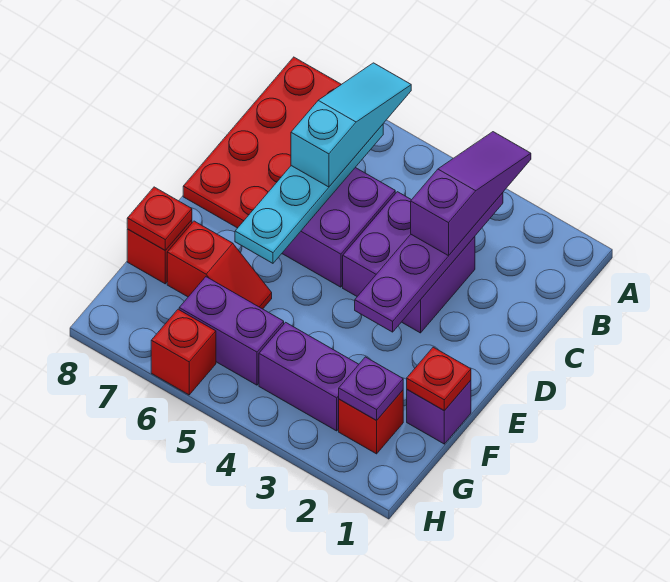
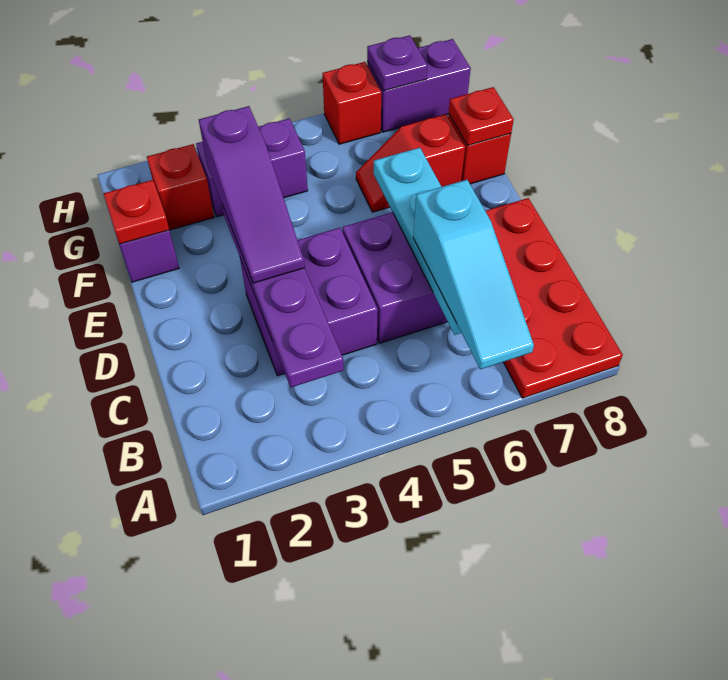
purple 1x3 slope [411,132,531,256] -> purple 1x3 slope moved to [199,106,305,283]
purple 1x1 plate [339,357,403,420] -> purple 1x1 plate moved to [367,35,428,91]
purple 1x2 brick [179,277,284,385] -> purple 1x2 brick moved to [367,39,471,132]

